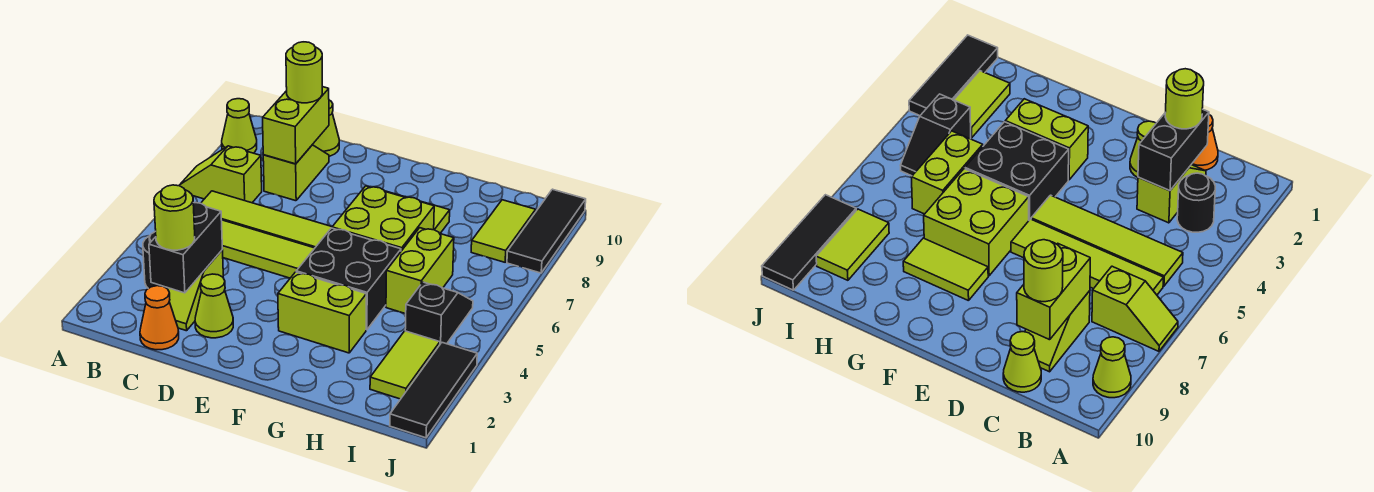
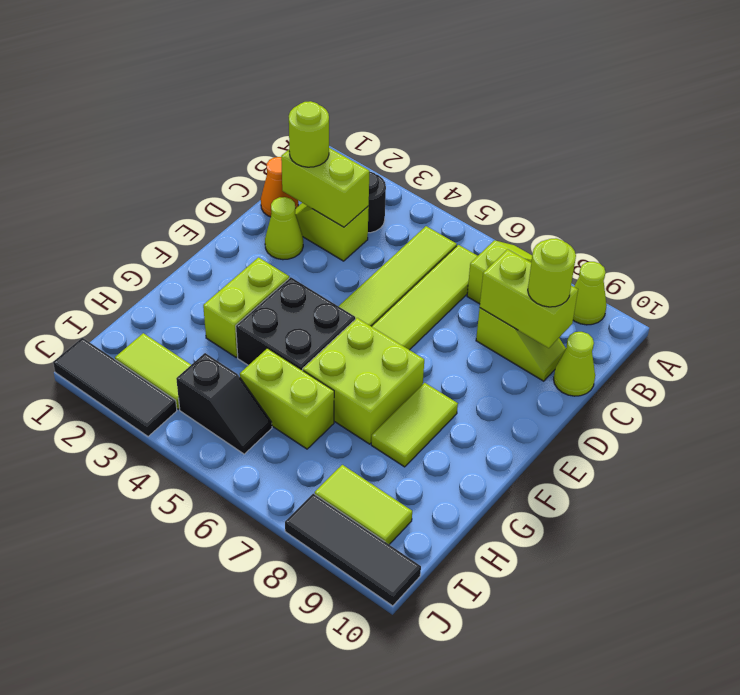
black 1x2 brick [149,203,222,293] -> lime 1x2 brick [281,148,370,227]

